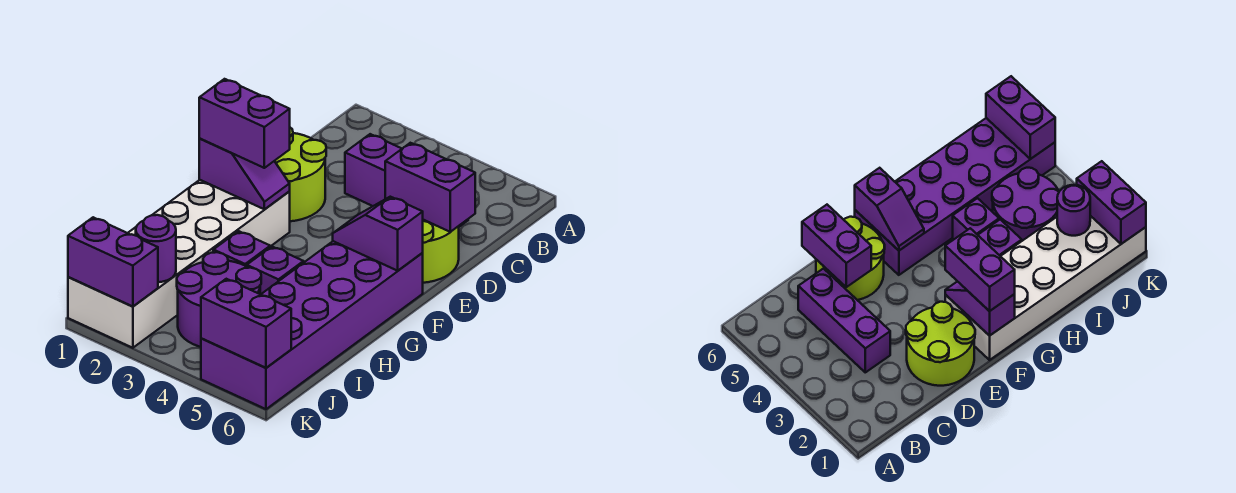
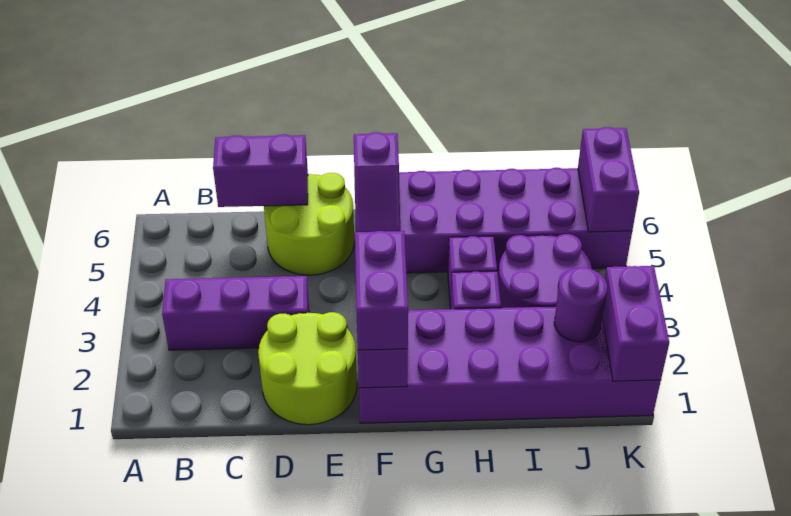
purple 1x3 brick [345,134,468,227] -> purple 1x3 brick turned to [162,276,309,350]
purple 1x2 brick [385,143,475,232] -> purple 1x2 brick turned to [213,134,308,207]
white 2x6 brick [68,180,290,348] -> purple 2x6 brick [359,307,661,423]

